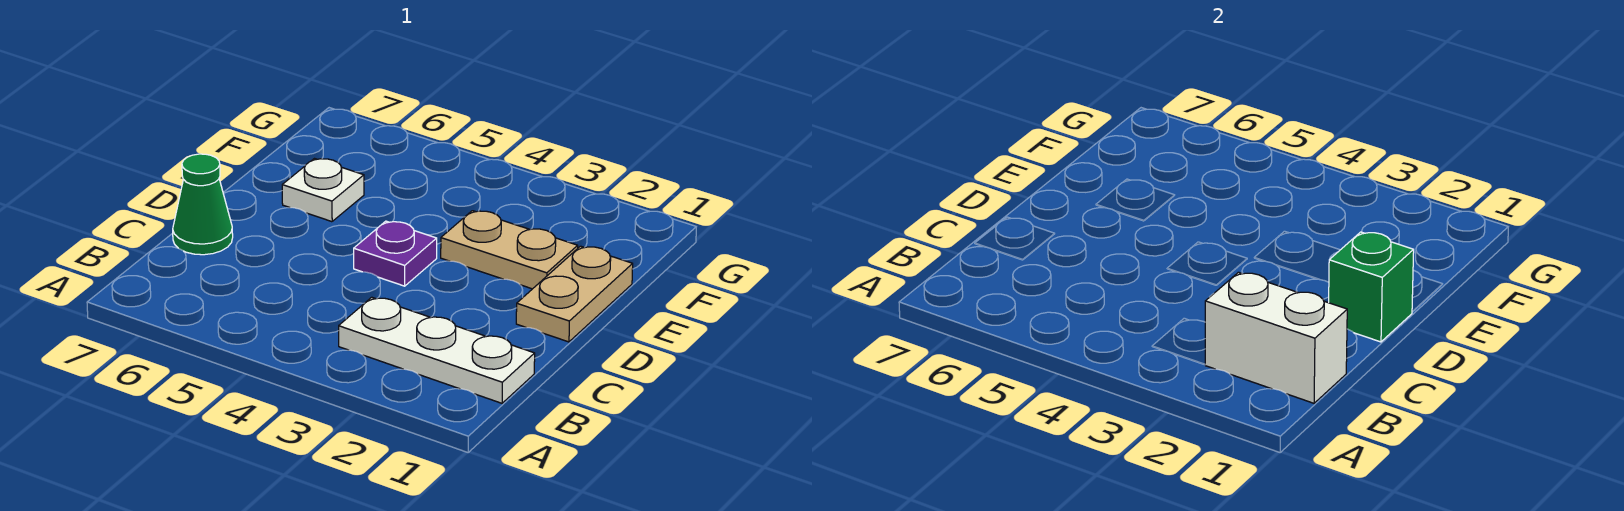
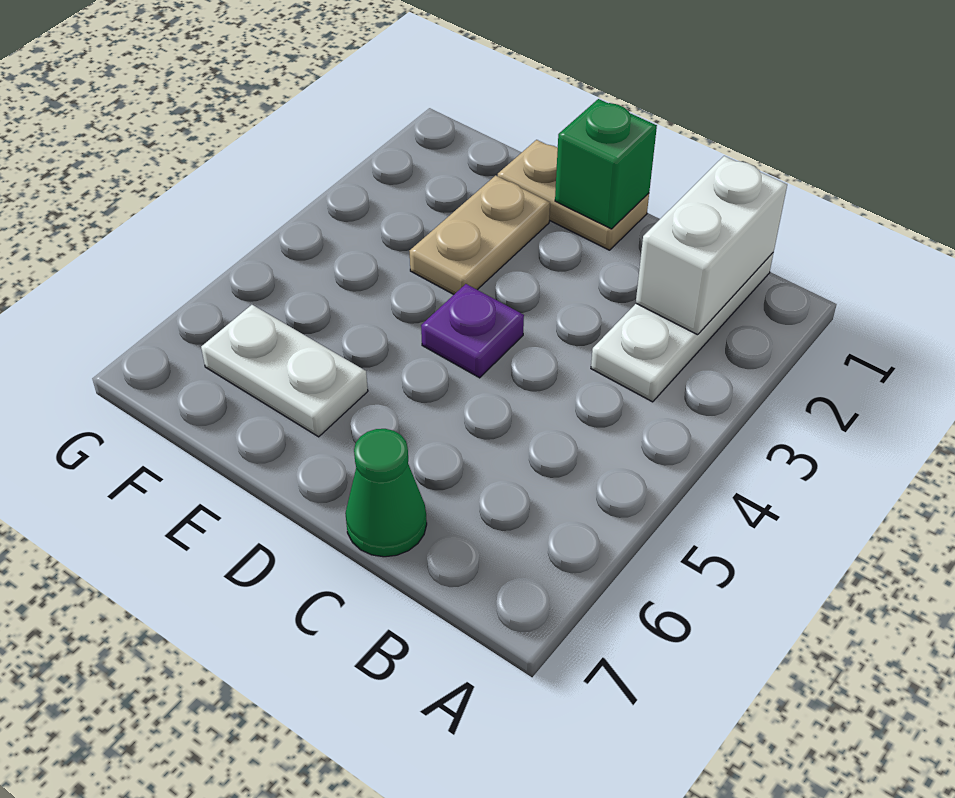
white 1x1 plate [282,159,364,222] -> white 1x2 plate [201,305,368,437]

